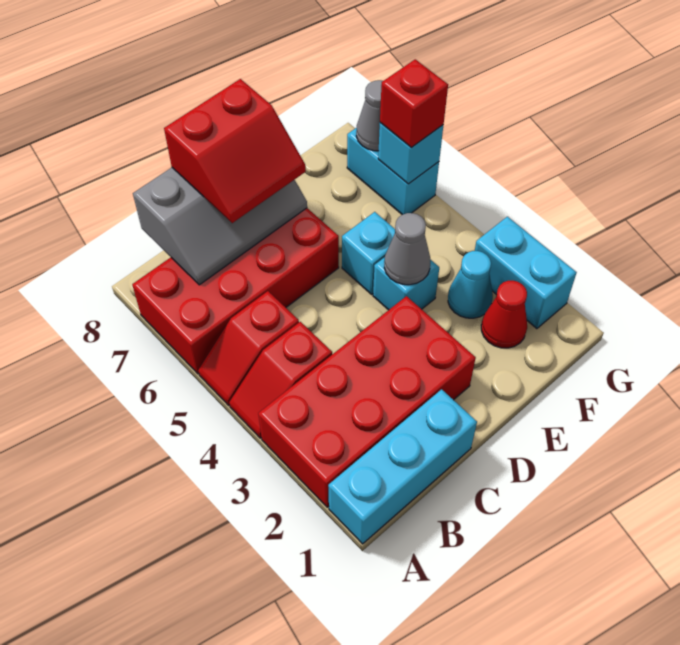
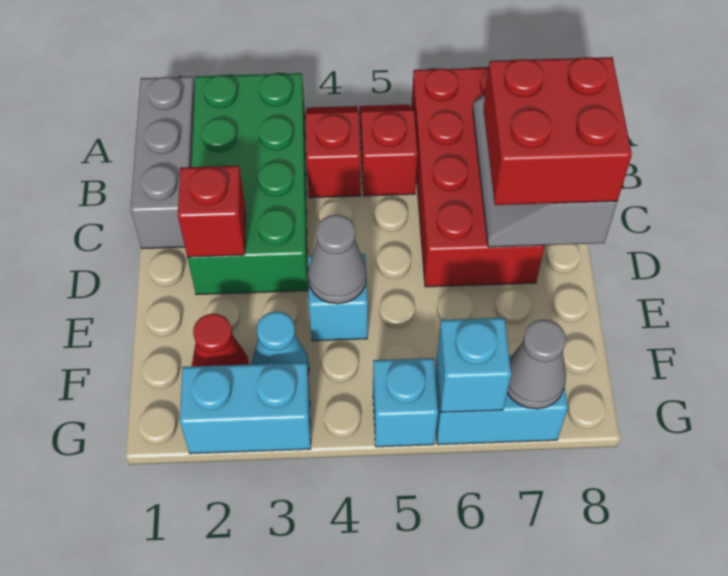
cyan 1x3 brick [328,389,477,544] -> grey 1x3 brick [131,77,195,249]
red 2x4 brick [258,296,476,507] -> green 2x4 brick [187,73,308,295]
red 2x2 slope [164,79,306,223] -> red 2x2 brick [483,57,632,205]
cyan 1x1 brick [342,212,395,294] -> cyan 1x1 brick moved to [373,358,438,447]
red 1x1 brick [380,59,448,147] -> red 1x1 brick moved to [178,166,245,257]

